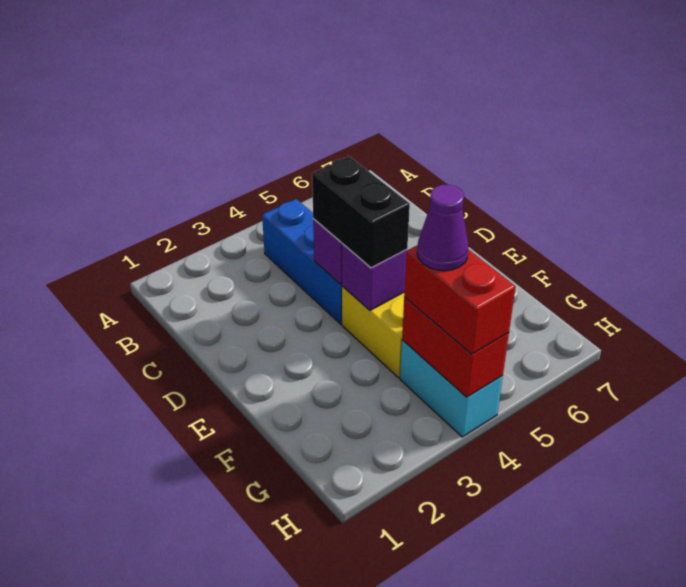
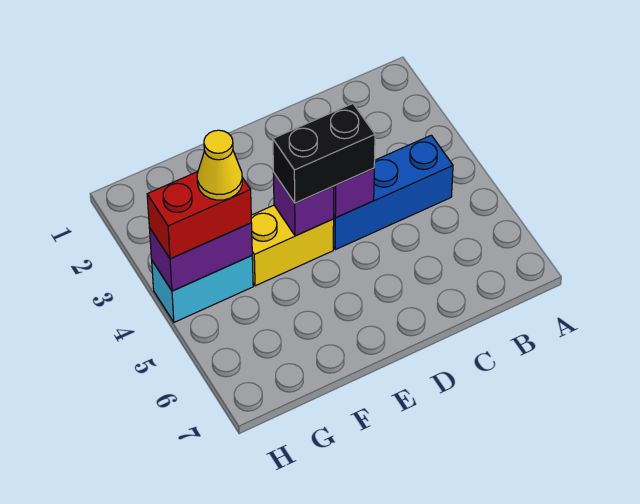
red 1x2 brick [402,297,509,397] -> purple 1x2 brick [149,223,252,291]
purple 1x1 cone [417,184,469,271] -> yellow 1x1 cone [197,130,242,200]

